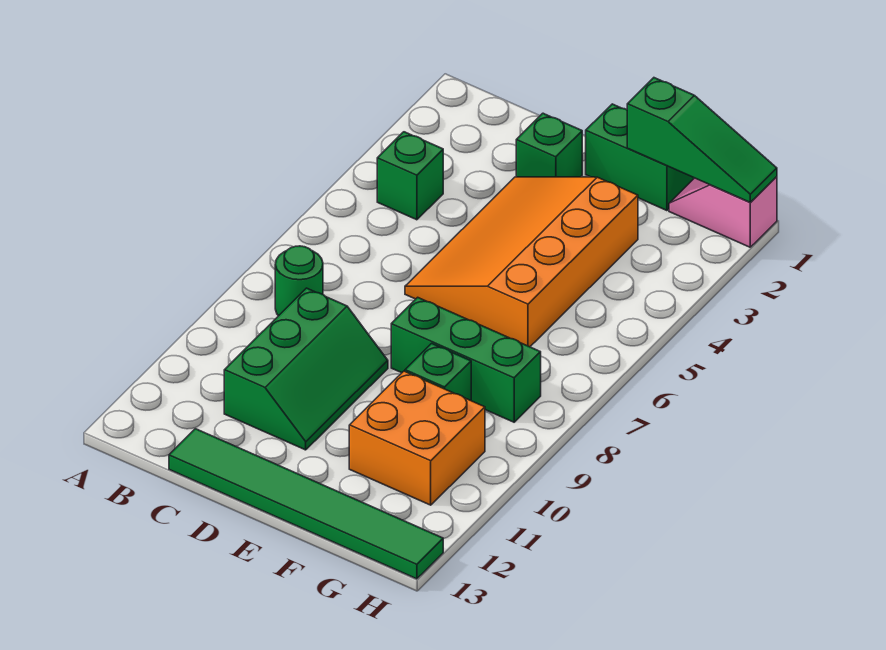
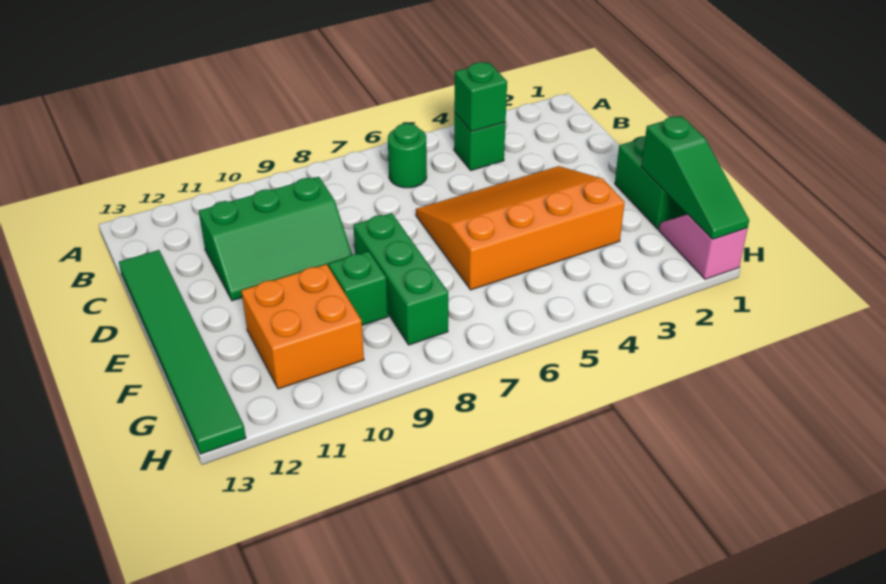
green 1x1 round brick [275,246,323,316] -> green 1x1 round brick moved to [388,123,427,188]
green 1x1 brick [516,113,582,177] -> green 1x1 brick moved to [454,62,507,132]

